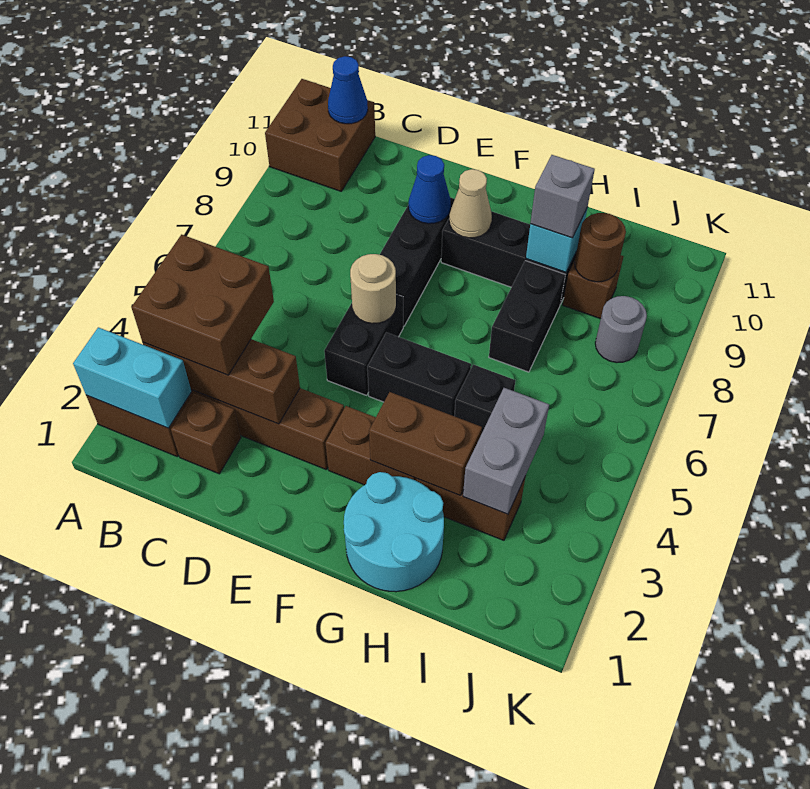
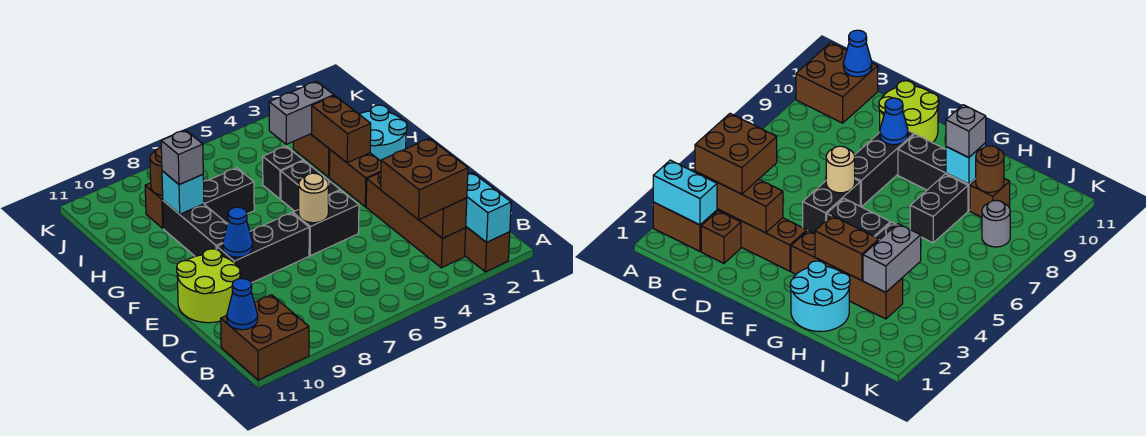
none -> lime 2x2 round brick [177,249,240,323]
tan 1x1 cone [449,169,492,238] -> none

